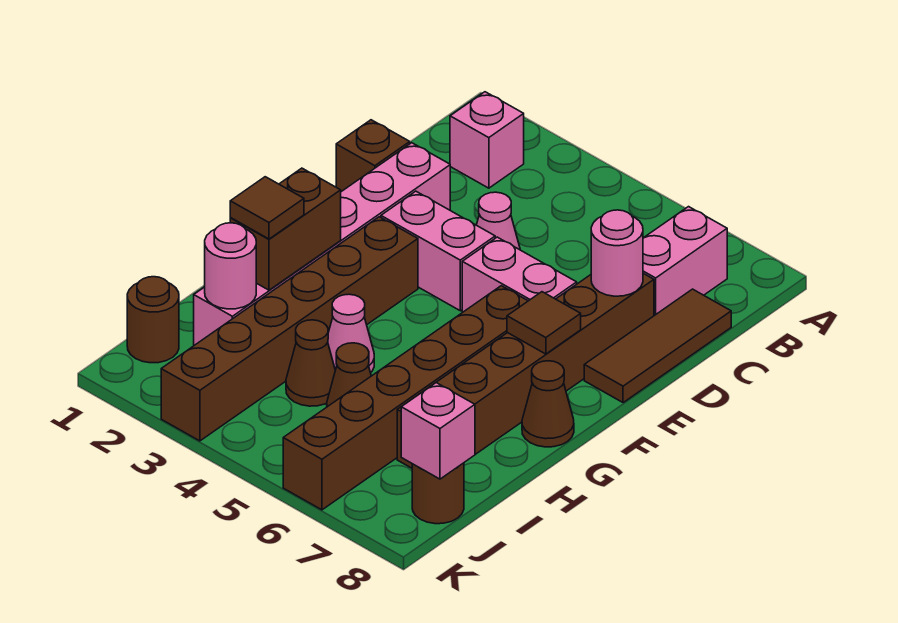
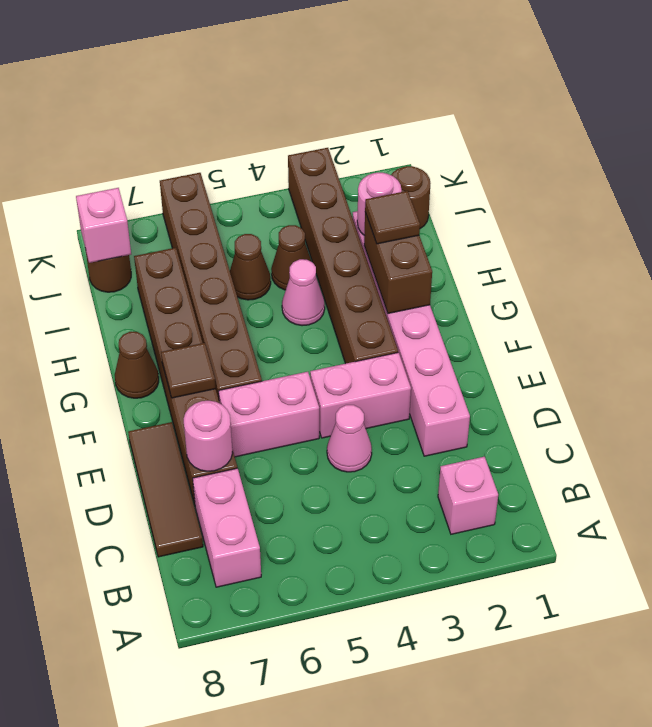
brown 1x1 brick [336,120,410,192] -> none

